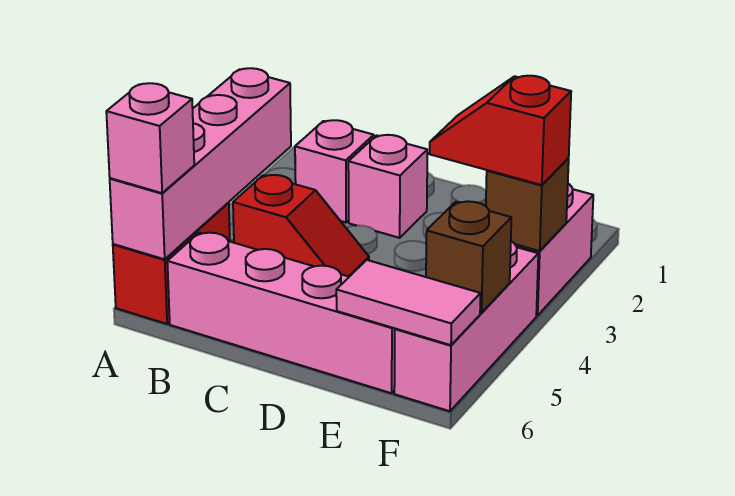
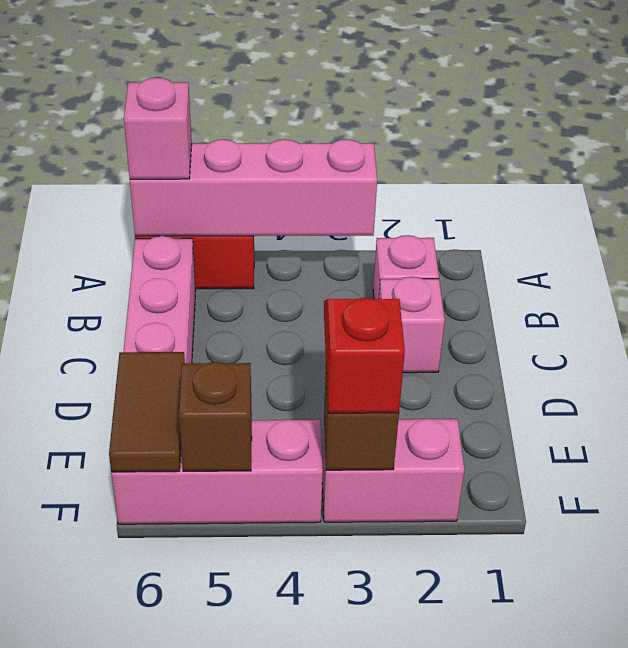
red 1x2 slope [233,175,369,277] -> none
pink 1x2 tile [336,260,481,345] -> brown 1x2 tile [109,352,185,472]

